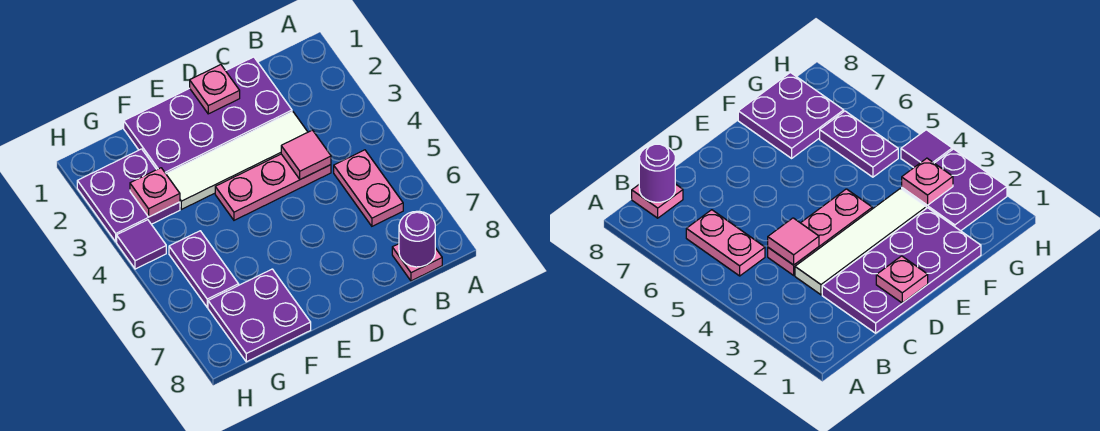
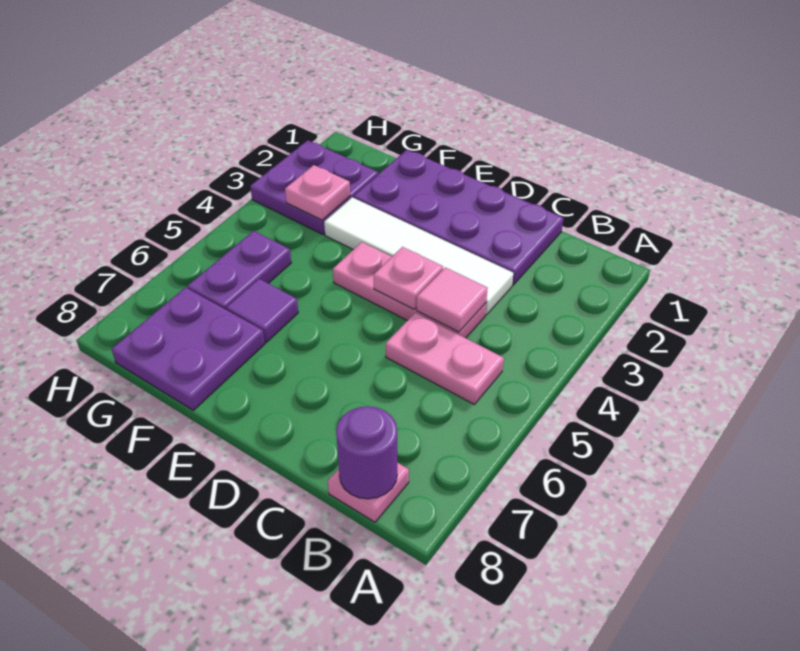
pink 1x2 plate [334,150,403,226] -> pink 1x2 plate turned to [386,313,504,404]
pink 1x1 plate [190,65,240,114] -> pink 1x1 plate moved to [374,247,443,309]
purple 1x1 tile [117,220,166,269] -> purple 1x1 tile moved to [226,279,298,342]

